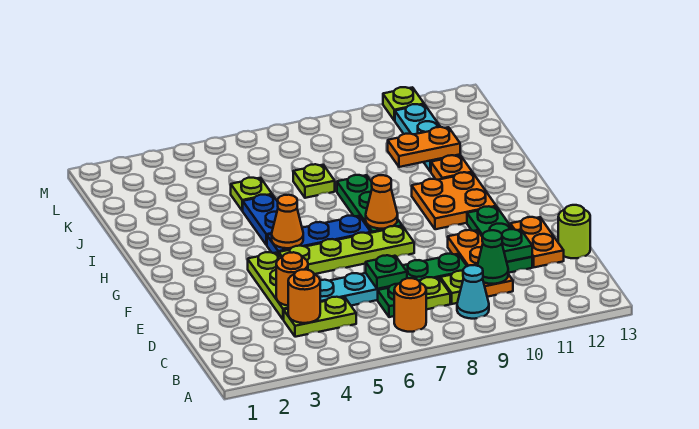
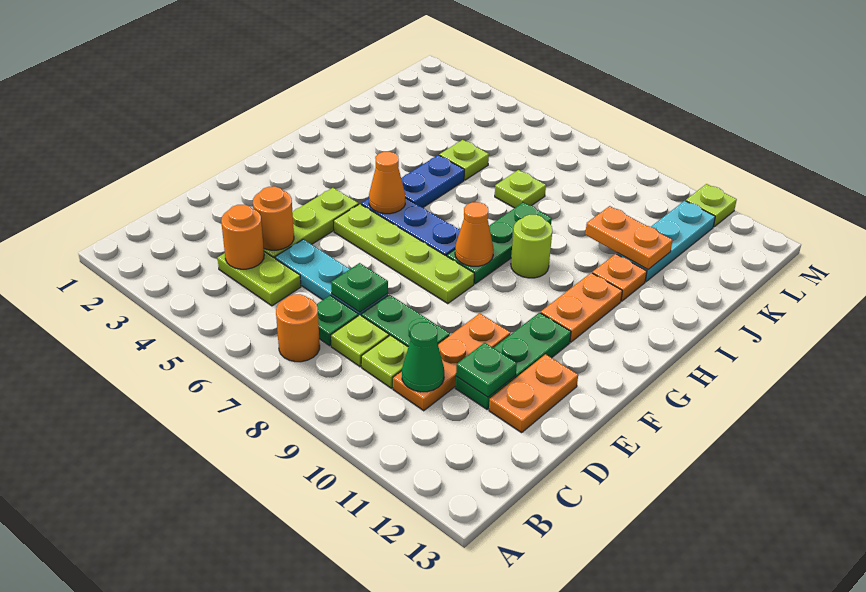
cyan 1x1 cone [457,265,489,319] -> none
lime 1x1 round brick [558,205,590,258] -> lime 1x1 round brick moved to [511,215,552,278]
orange 2x2 plate [412,172,496,229] -> orange 1x2 plate [541,273,622,342]

